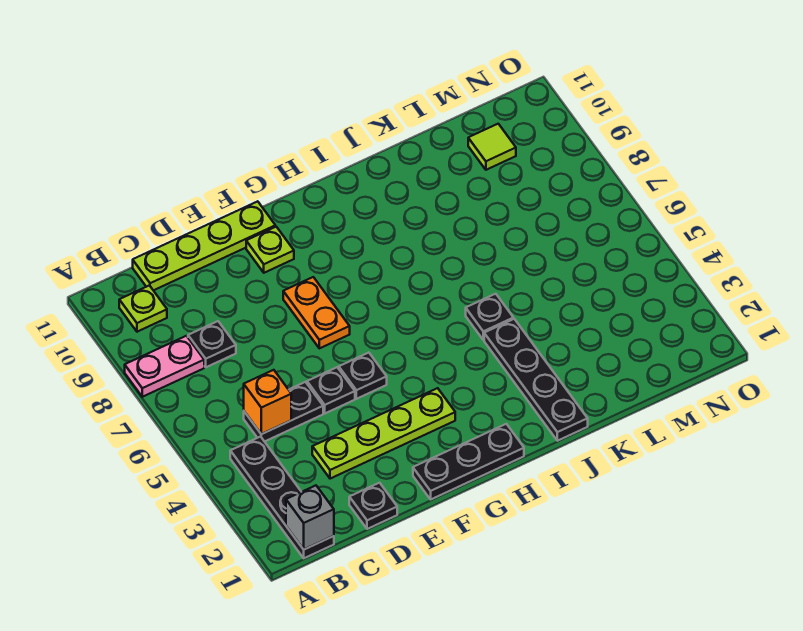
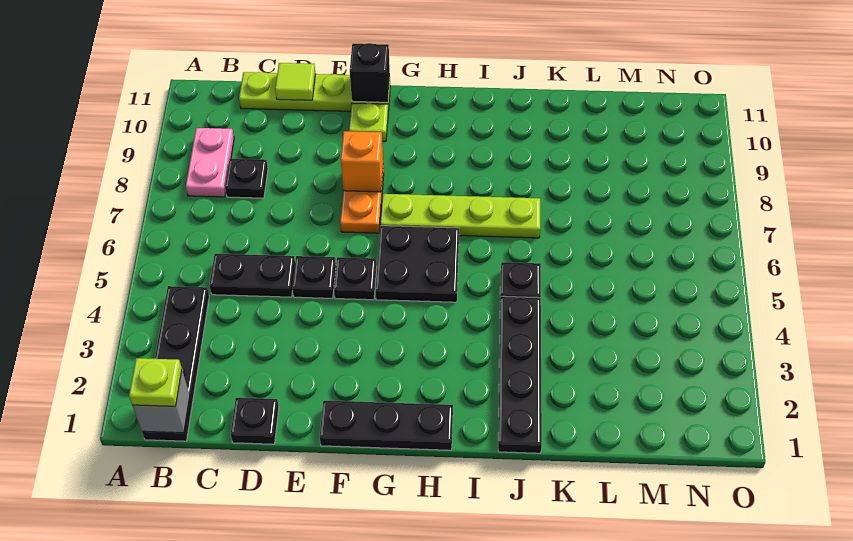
pink 1x2 plate [125,336,204,397] -> pink 1x2 plate turned to [186,128,234,197]
lime 1x1 plate [119,285,167,332] -> lime 1x1 plate moved to [129,358,182,406]
orange 1x1 brick [244,370,291,434] -> orange 1x1 brick moved to [341,131,383,192]
lime 1x4 plate [312,388,455,479] -> lime 1x4 plate moved to [381,194,540,238]
none -> black 1x1 brick [350,43,390,102]
none -> black 2x2 plate [376,226,459,302]
lime 1x1 tile [468,124,516,170] -> lime 1x1 tile moved to [275,63,316,100]

